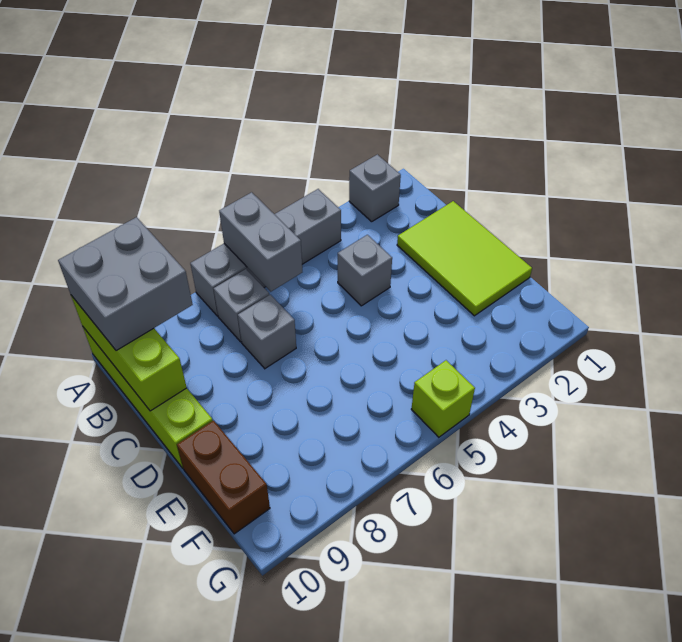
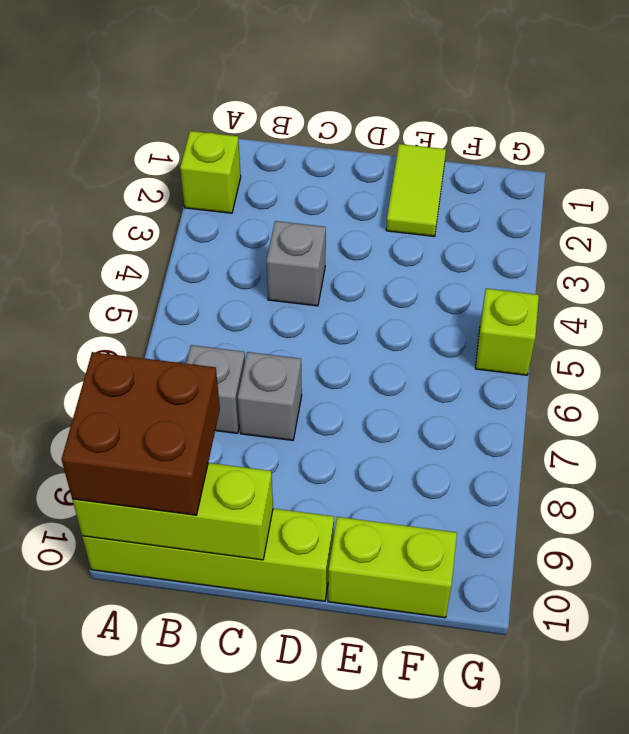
grey 1x1 brick [349,154,401,222] -> lime 1x1 brick [180,131,241,213]
grey 1x4 brick [190,189,341,316] -> none
grey 1x2 brick [219,192,302,292] -> none
grey 2x2 brick [58,217,193,351] -> brown 2x2 brick [62,352,220,515]
lime 2x3 tile [397,201,532,316] -> lime 1x2 tile [386,144,446,236]
brown 1x2 brick [177,421,270,534] -> lime 1x2 brick [328,517,457,618]

